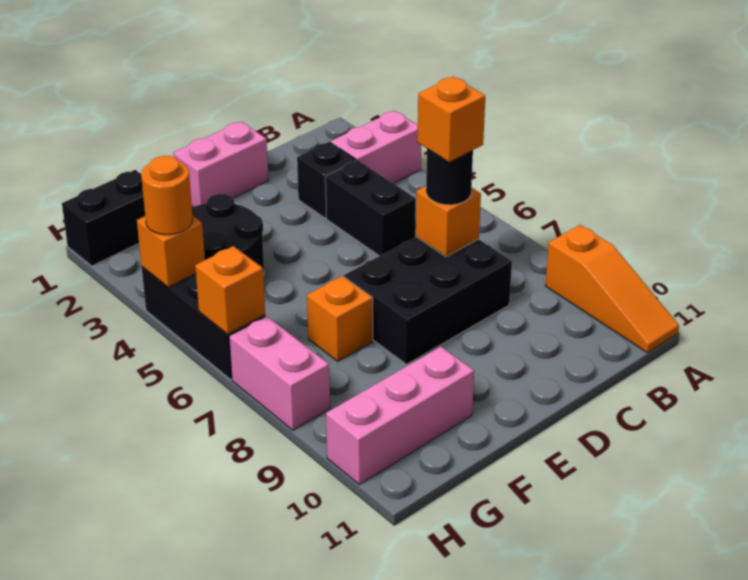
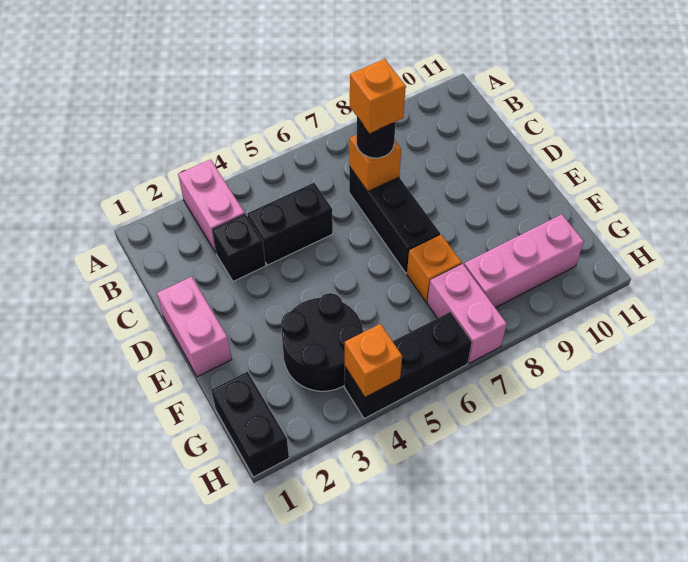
orange 1x3 slope [545,225,679,353] -> none
black 2x3 brick [344,237,512,364] -> black 1x3 brick [349,167,440,273]
pink 1x3 brick [326,347,474,485] -> pink 1x3 brick turned to [464,214,584,308]
orange 1x1 round brick [141,156,193,235] -> none
orange 1x1 brick [195,246,265,334] -> none
pink 1x2 brick [229,316,330,430] -> pink 1x2 brick turned to [427,264,507,363]

